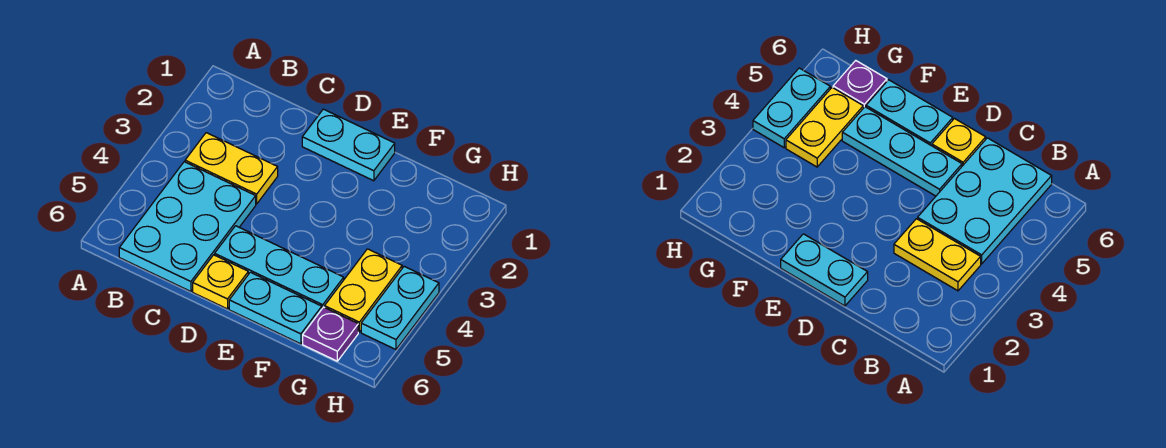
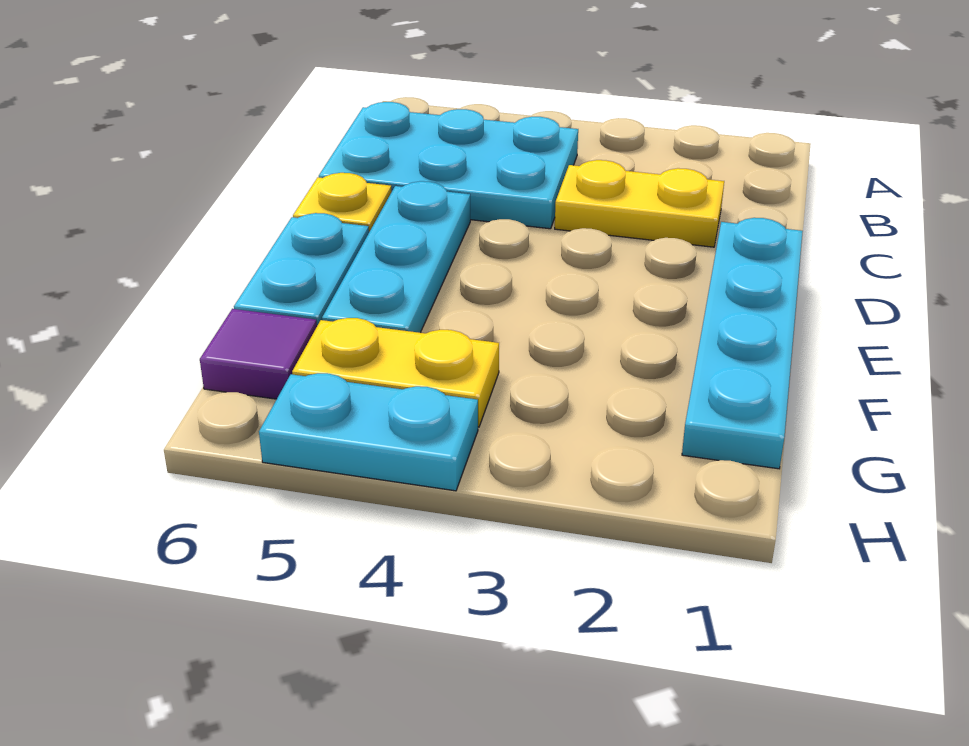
yellow 1x2 plate [185,133,278,204] -> yellow 1x2 plate turned to [555,160,724,247]
cyan 1x2 plate [302,109,395,181] -> cyan 1x4 plate [682,218,803,469]
purple 1x1 plate [303,307,358,361] -> purple 1x1 tile [200,309,317,399]

